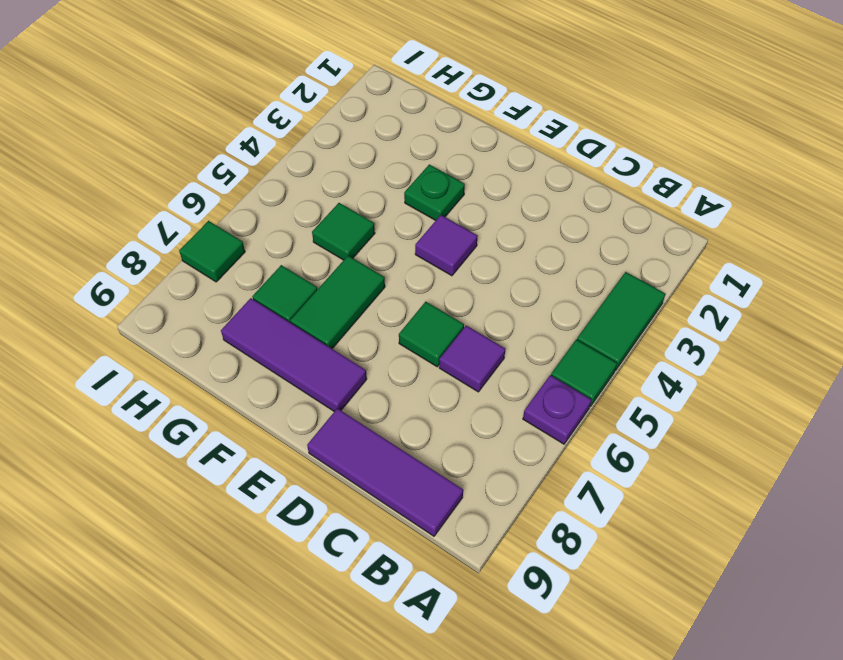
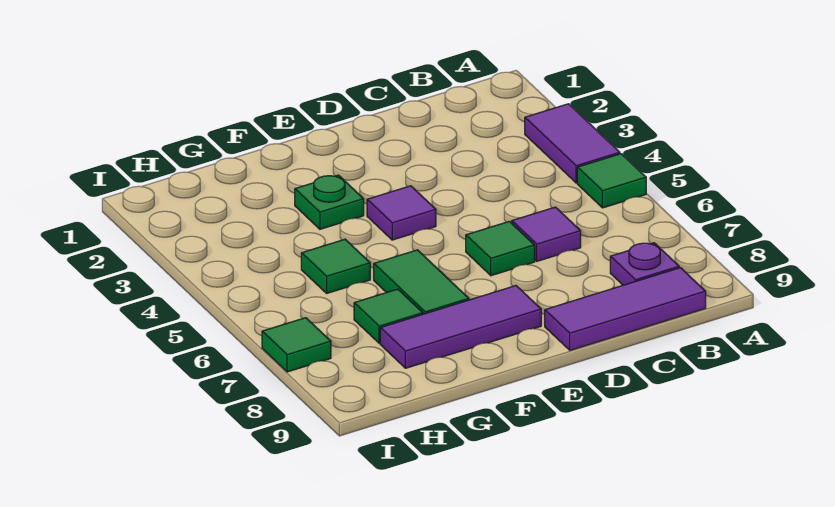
green 1x2 tile [577,272,665,370] -> purple 1x2 tile [525,104,620,183]
purple 1x1 plate [523,375,591,444] -> purple 1x1 plate moved to [610,243,679,285]

